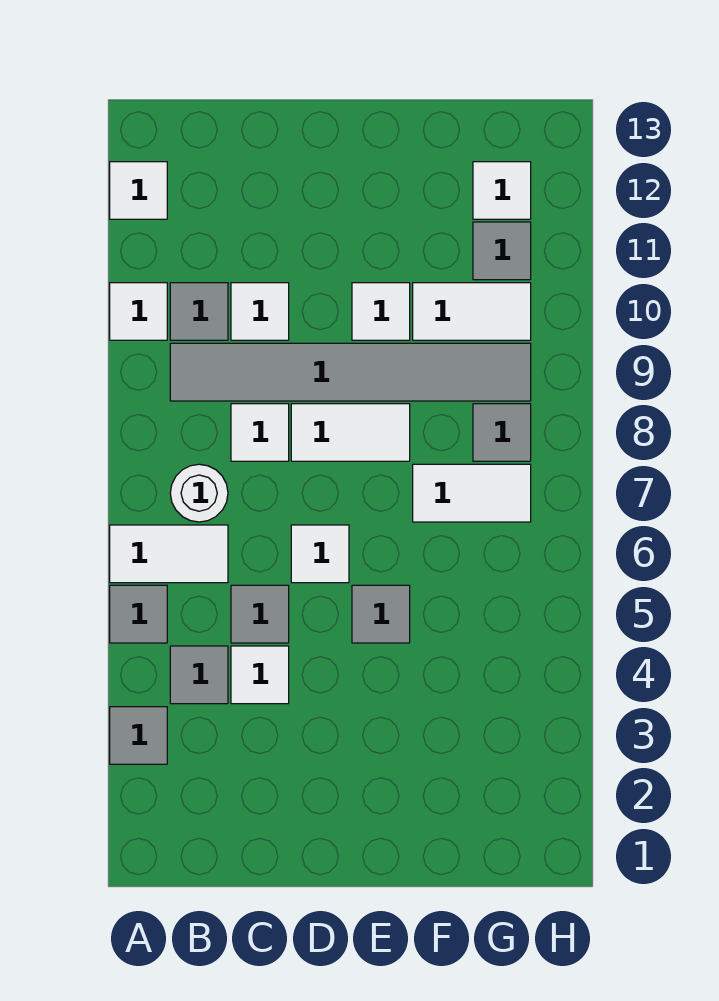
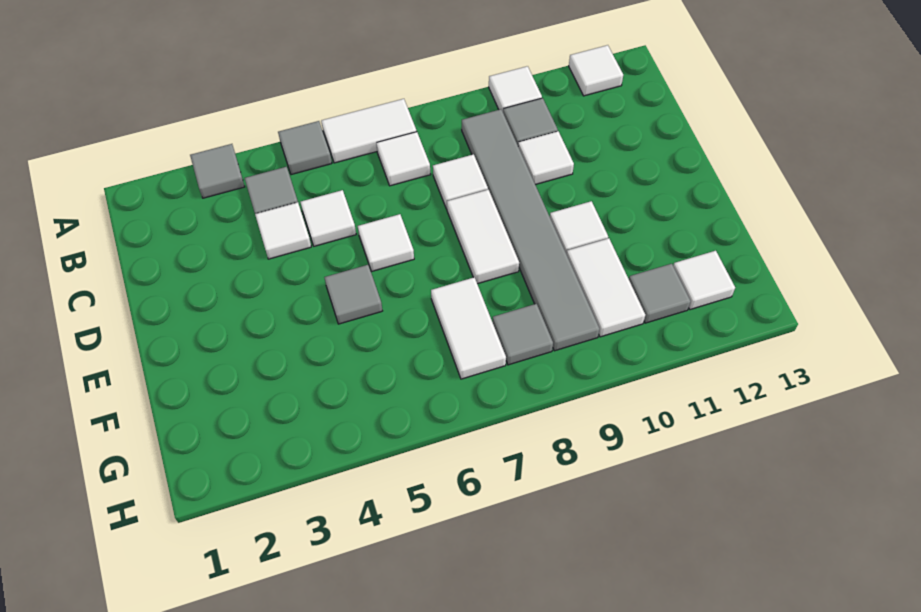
white 1x2 tile [110,525,228,583] -> white 1x2 tile turned to [321,99,417,163]
white 1x1 round brick [170,464,228,522] -> white 1x1 tile [376,132,430,186]
grey 1x1 tile [231,585,289,643] -> white 1x1 tile [300,190,356,246]

